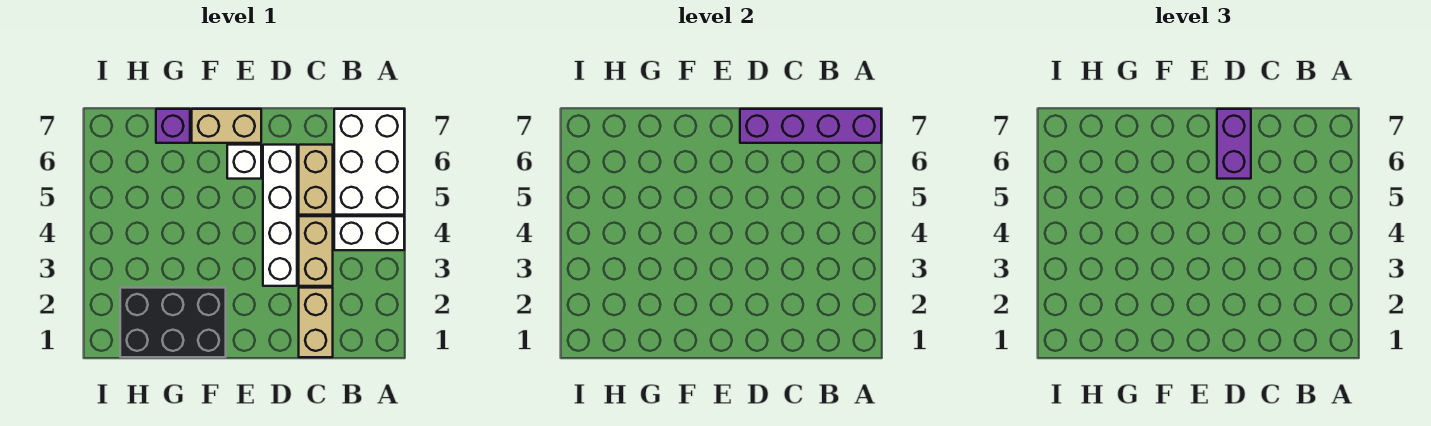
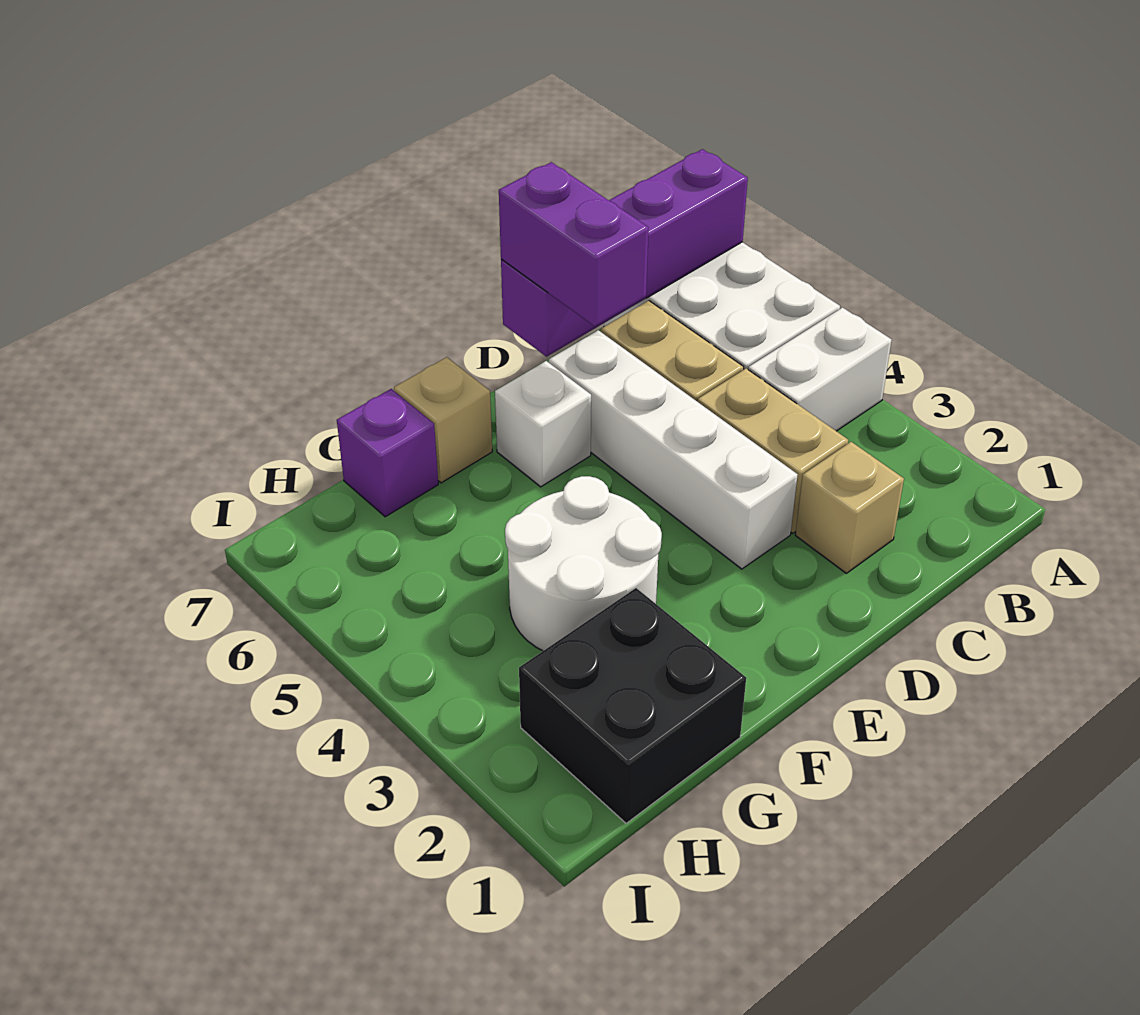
tan 1x2 brick [299,288,333,357] -> tan 1x1 brick [795,442,904,573]
tan 1x2 brick [192,109,261,143] -> tan 1x1 brick [394,357,492,483]
black 2x3 brick [120,288,226,357] -> black 2x2 brick [519,588,746,823]
none -> white 2x2 round brick [505,476,662,651]

